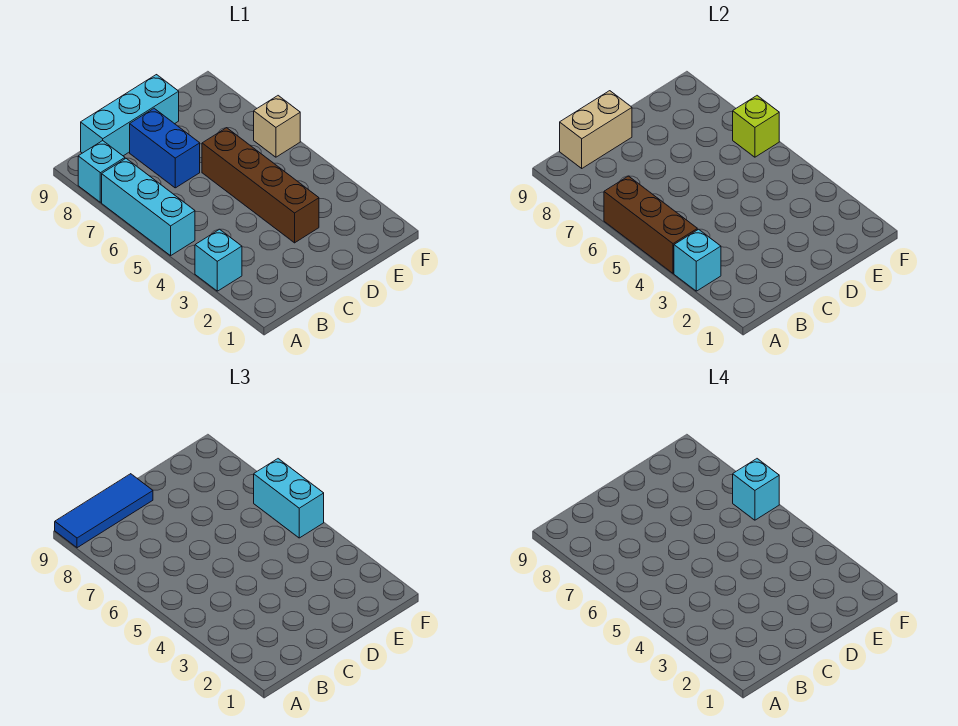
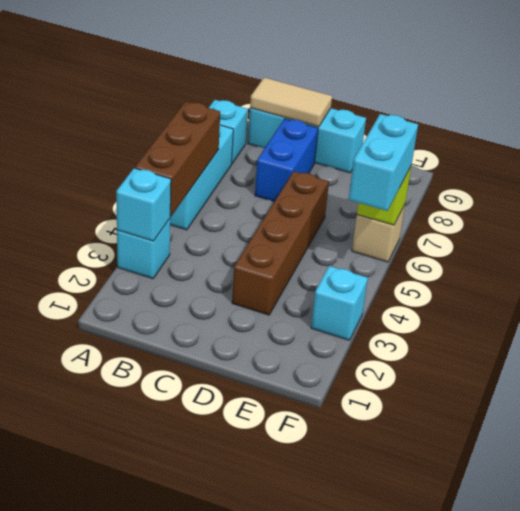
blue 1x3 tile [55,474,153,548] -> none
tan 1x2 brick [560,91,632,168] -> tan 1x2 tile [250,78,332,127]
cyan 1x1 brick [733,459,779,520] -> cyan 1x1 brick moved to [311,266,368,340]

